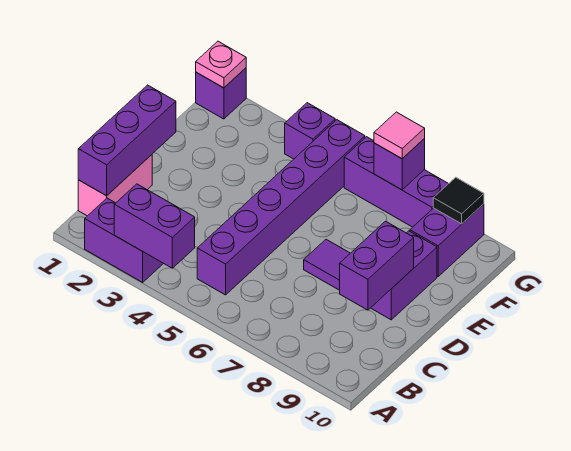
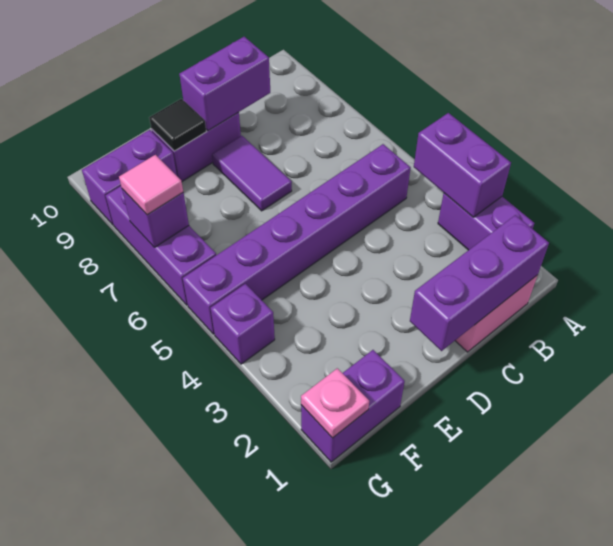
purple 1x1 brick [196,68,246,119] -> purple 1x2 brick [301,350,405,462]
black 1x1 tile [433,177,484,224] -> black 1x1 tile moved to [149,99,206,151]

